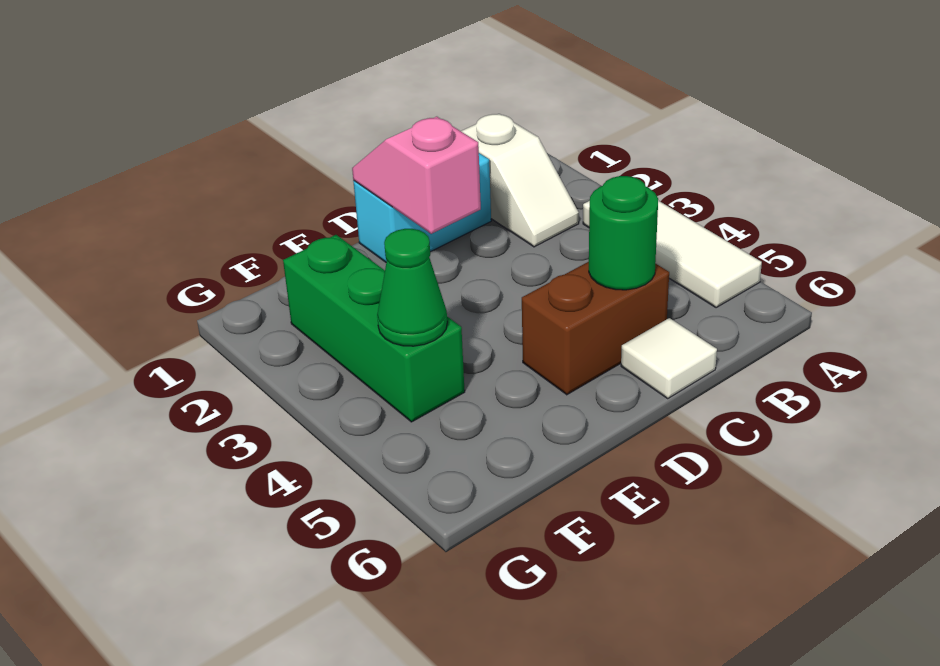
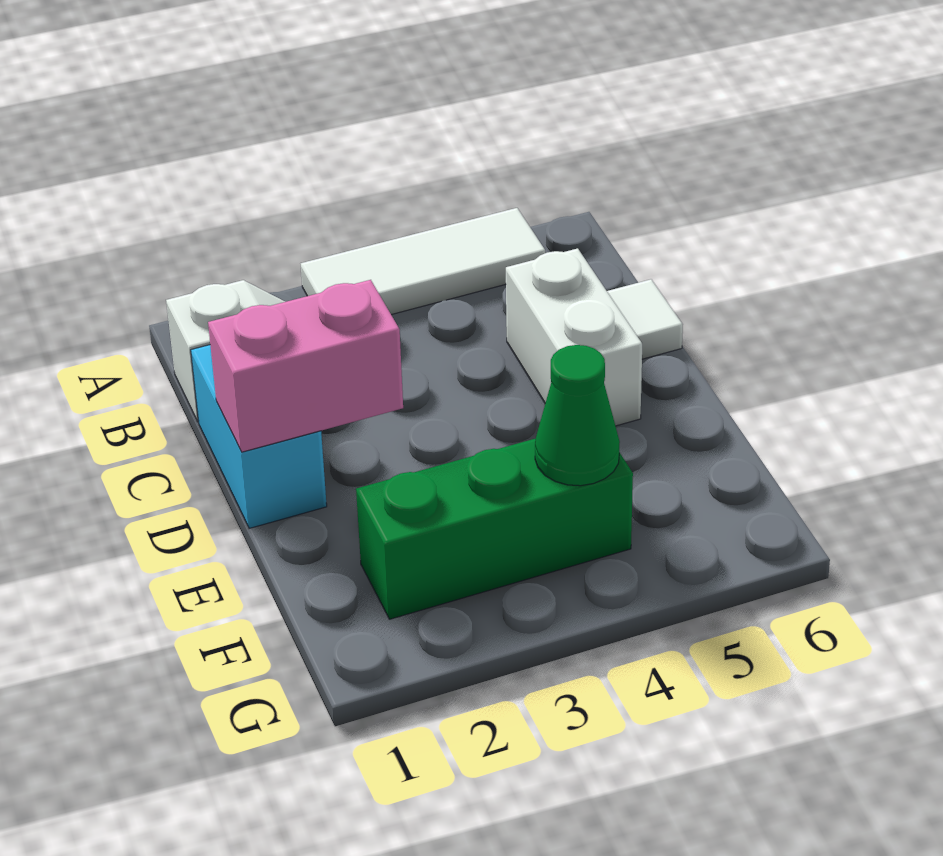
brown 1x2 brick [522,262,669,395] -> white 1x2 brick [506,248,642,426]
green 1x1 round brick [589,176,658,290] -> none
pink 1x2 slope [352,117,481,234] -> pink 1x2 brick [208,280,403,452]

